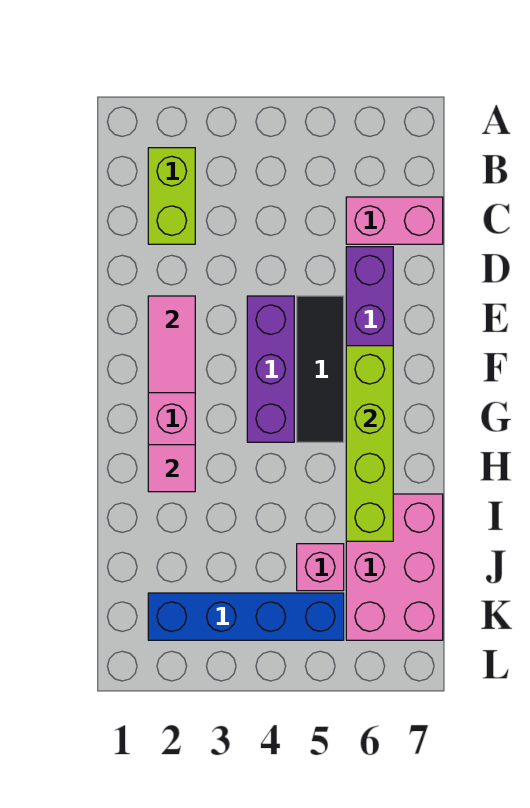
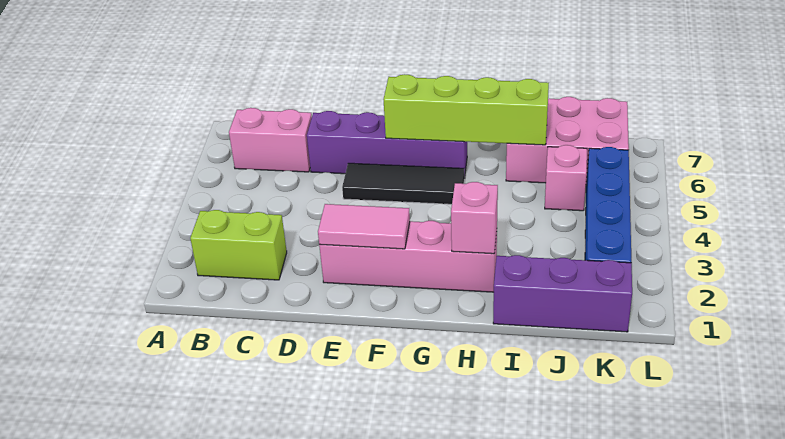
pink 1x2 brick [346,197,443,244] -> pink 1x2 brick turned to [229,108,312,172]
purple 1x3 brick [247,296,294,442] -> purple 1x3 brick moved to [493,255,632,332]
pink 1x1 tile [148,445,195,492] -> pink 1x1 brick [451,182,498,254]

